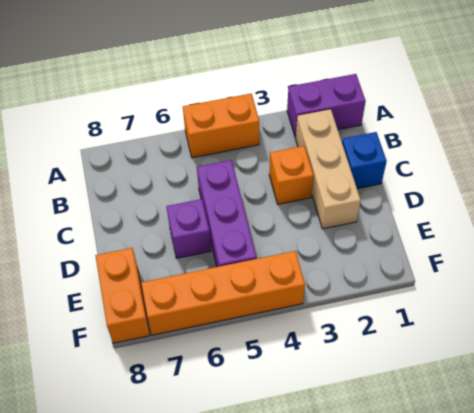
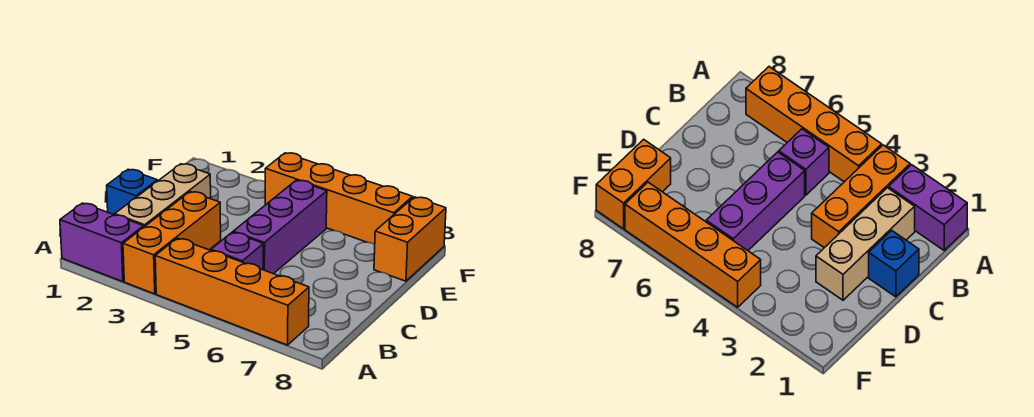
orange 1x2 brick [183,93,259,158] -> orange 1x4 brick [155,238,309,345]
orange 1x1 brick [269,146,314,204] -> orange 1x3 brick [123,192,221,294]
purple 1x1 brick [166,199,211,258] -> purple 1x1 brick moved to [211,232,263,270]

